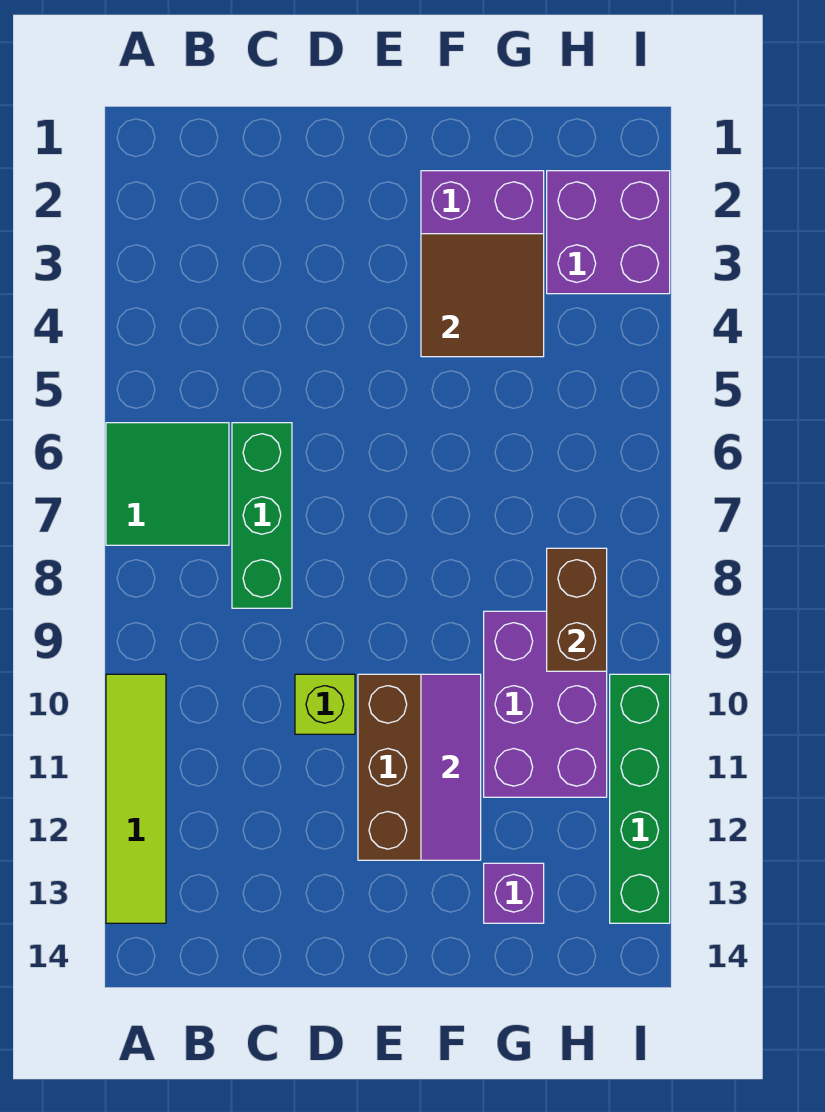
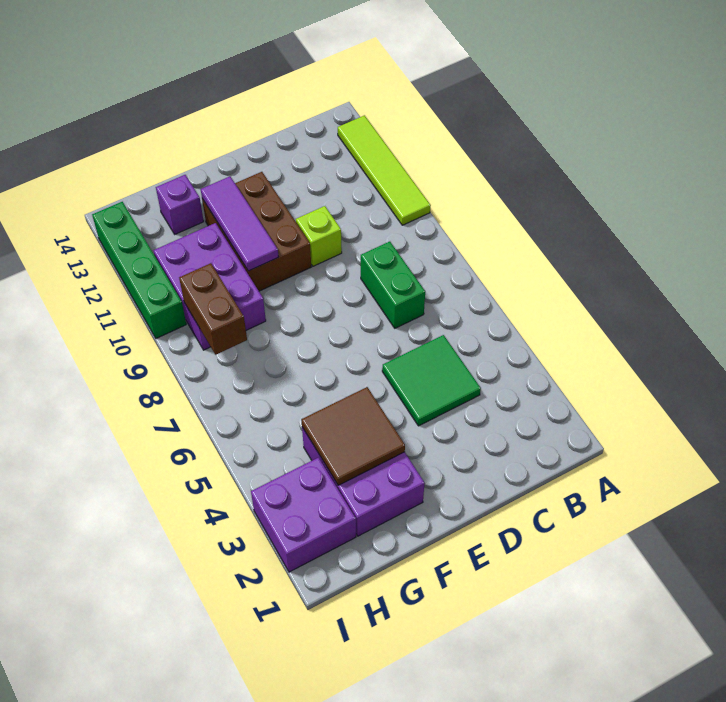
green 2x2 tile [106,423,229,545] -> green 2x2 tile moved to [382,335,481,426]
green 1x3 brick [232,423,292,608] -> green 1x2 brick [361,242,425,328]

